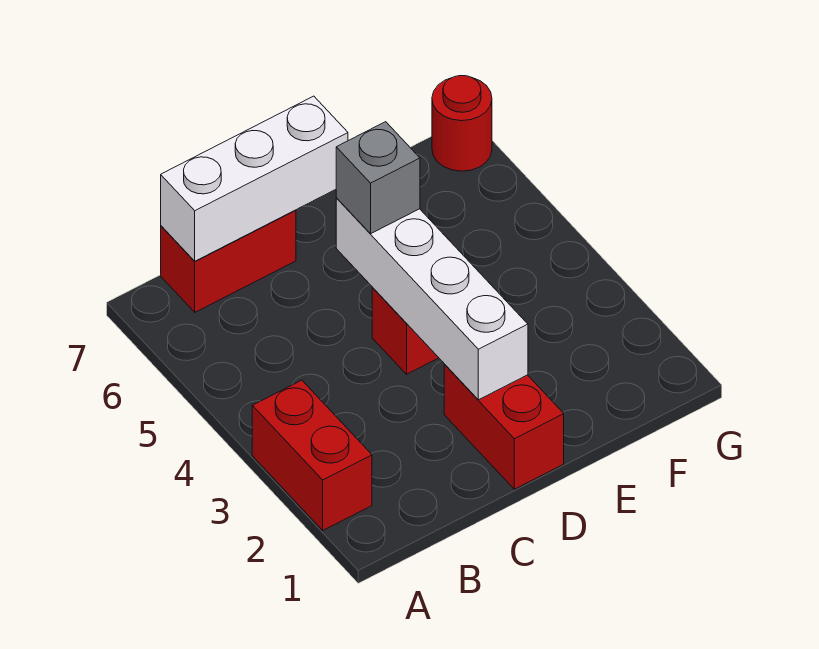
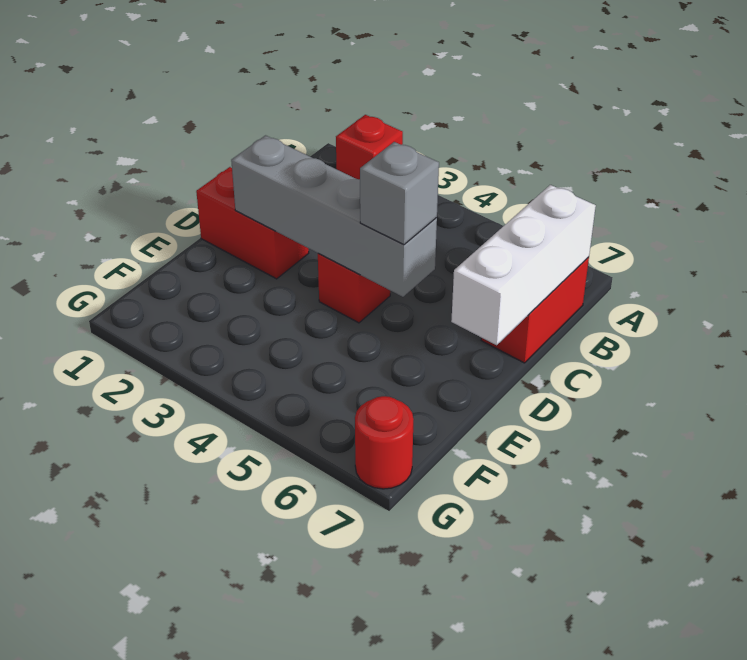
red 1x2 brick [252,380,372,530] -> red 1x1 brick [336,115,403,179]
white 1x4 brick [336,198,528,400] -> grey 1x4 brick [231,135,437,297]

